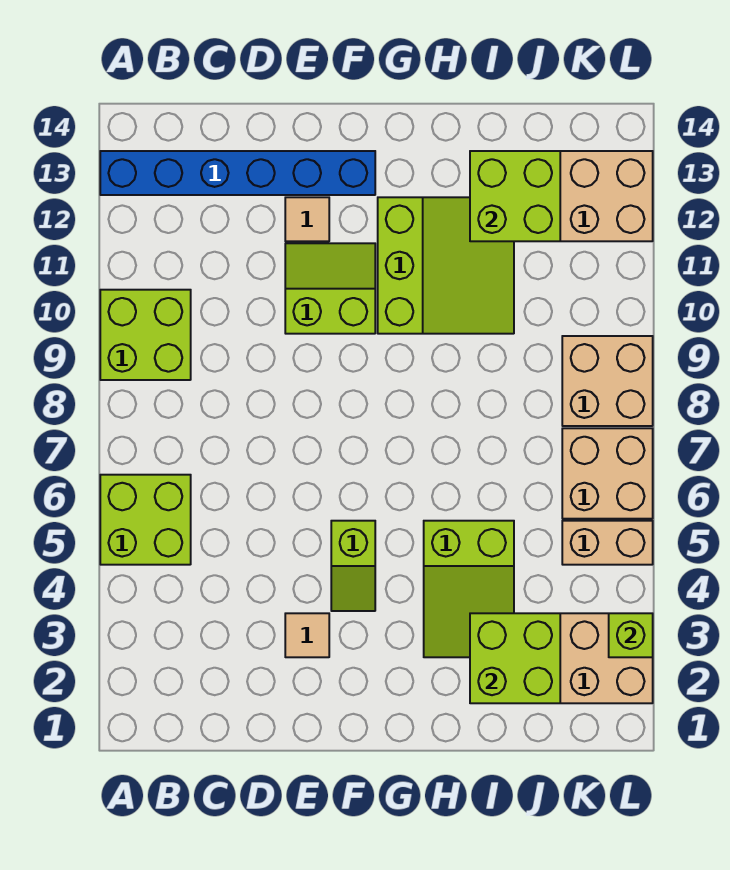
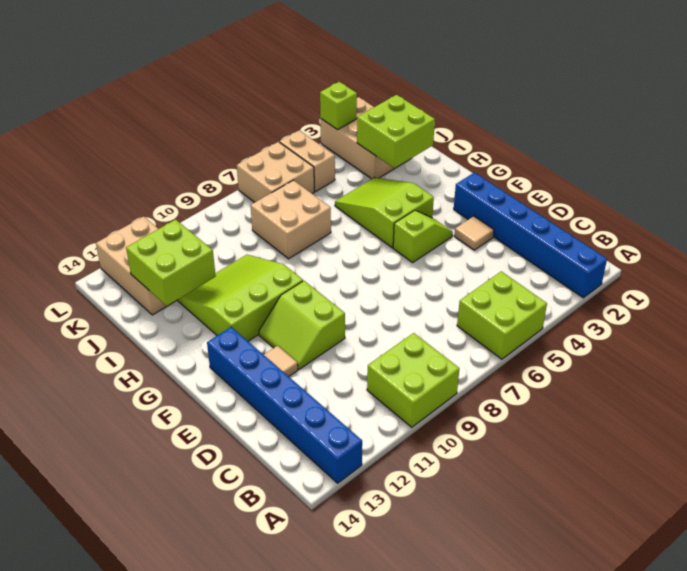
none -> blue 1x6 brick [454,172,607,298]
lime 2x3 slope [424,521,514,657] -> lime 2x3 slope turned to [335,177,434,248]
tan 2x2 brick [562,336,653,426] -> tan 2x2 brick moved to [250,180,331,259]

